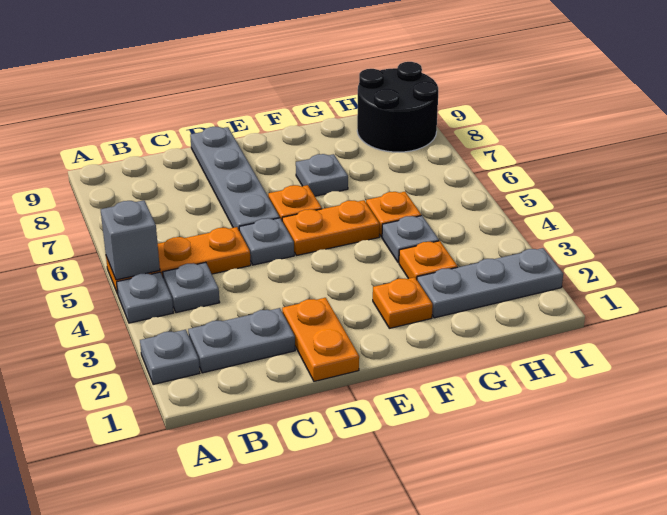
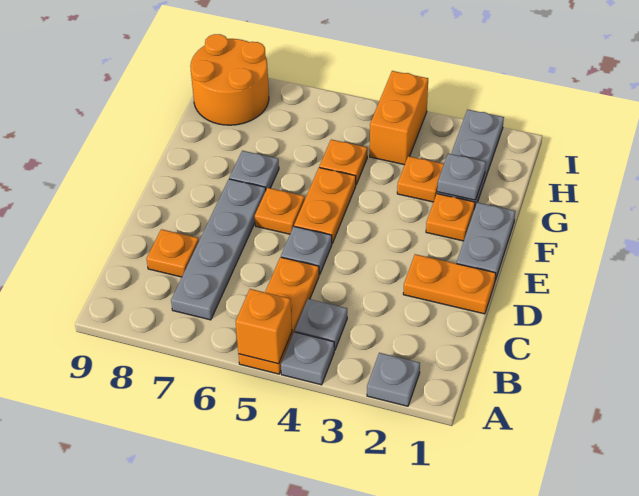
grey 1x1 brick [101,200,160,280] -> orange 1x1 brick [236,289,292,364]
grey 1x2 plate [188,308,295,373] -> grey 1x2 plate moved to [457,202,515,280]
none -> orange 1x1 plate [147,229,199,277]
grey 1x4 plate [190,127,280,229] -> grey 1x4 plate turned to [171,179,266,320]
grey 1x1 plate [382,216,439,263] -> grey 1x1 plate moved to [437,154,486,200]
none -> orange 1x2 brick [370,71,428,165]
black 2x2 round brick [357,62,438,152] -> orange 2x2 round brick [190,34,269,125]

